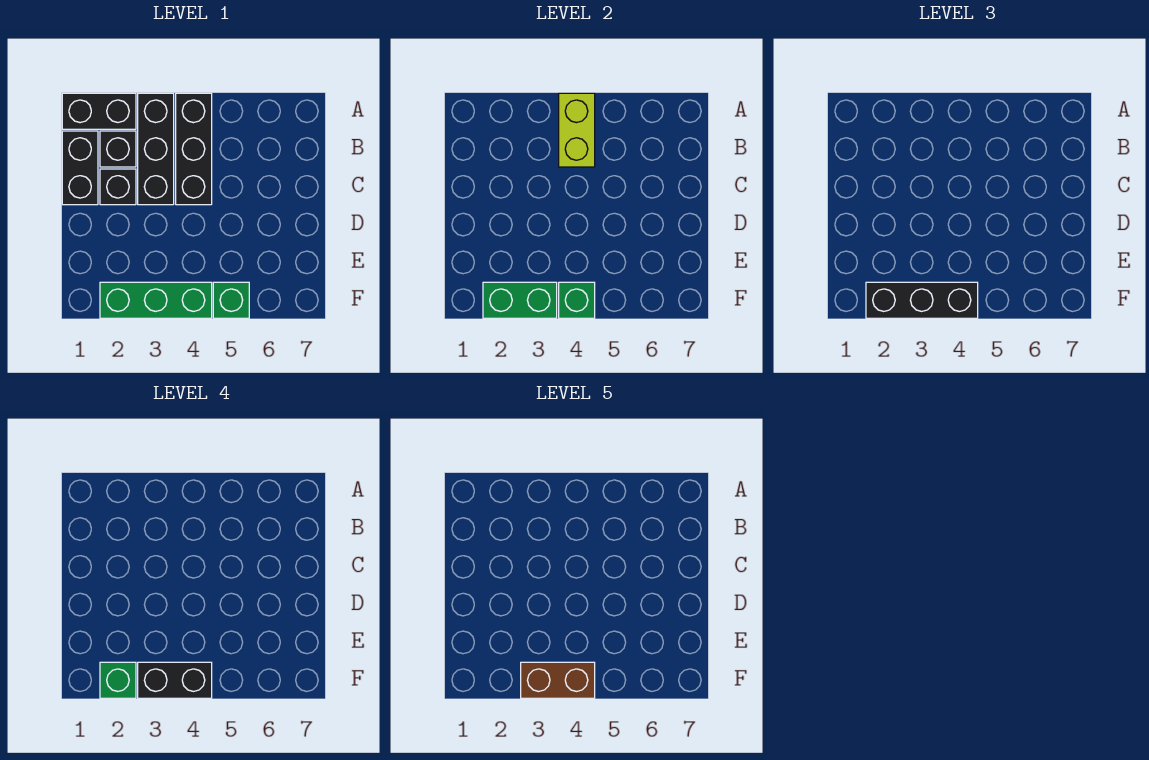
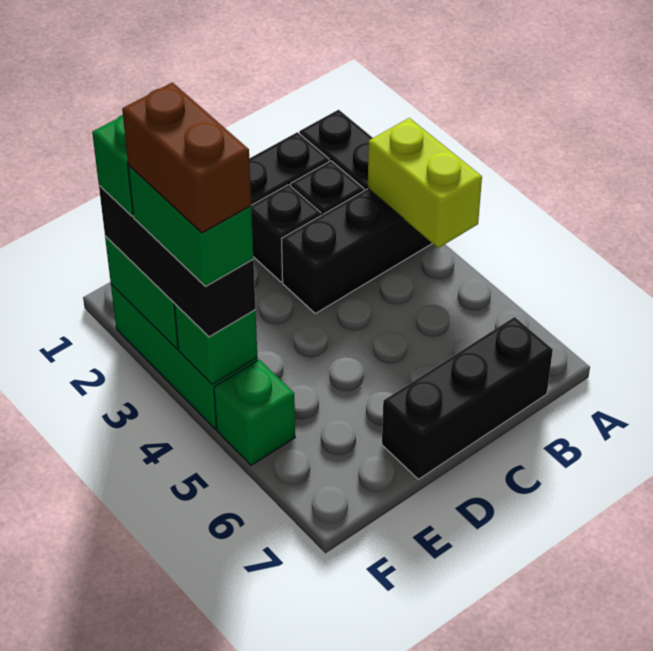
black 1x3 brick [176,93,212,205] -> black 1x3 brick moved to [382,317,553,479]
lime 1x2 brick [559,93,595,167] -> lime 1x2 brick turned to [368,118,482,248]
black 1x2 brick [138,662,212,698] -> green 1x2 brick [128,165,253,286]

